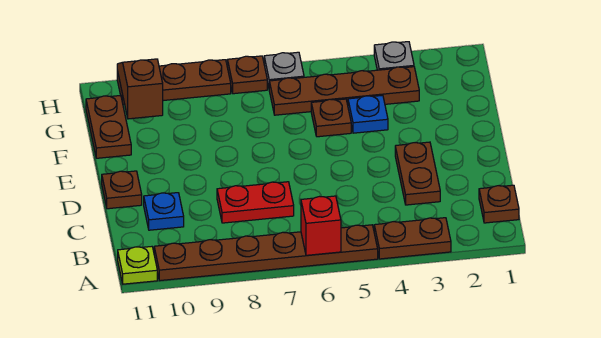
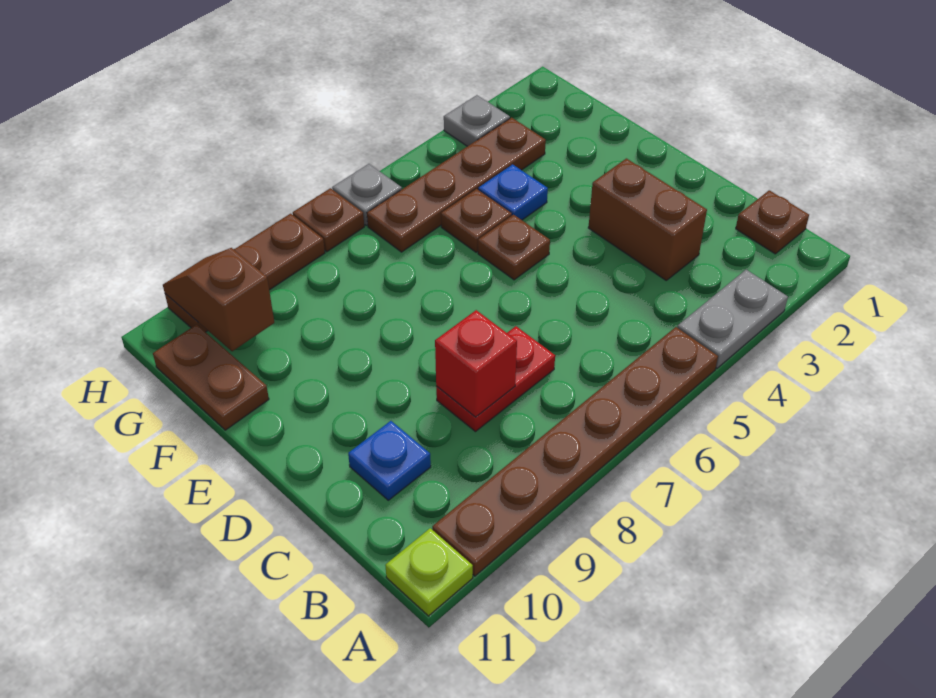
brown 1x2 plate [374,218,451,259] -> grey 1x2 plate [677,270,788,369]
red 1x1 brick [301,196,341,255] -> red 1x1 brick moved to [435,310,517,417]
brown 1x2 plate [395,142,440,205] -> brown 1x2 brick [588,158,707,280]
brown 1x1 plate [102,171,142,209] -> brown 1x1 plate moved to [478,215,550,280]

